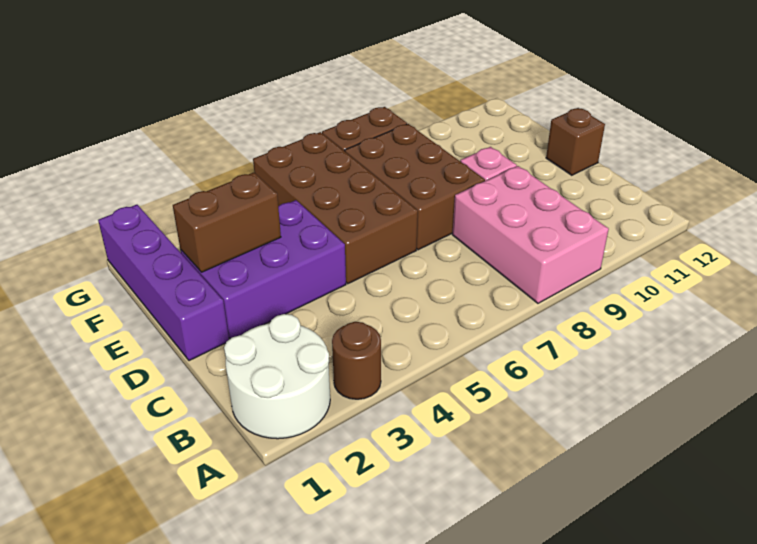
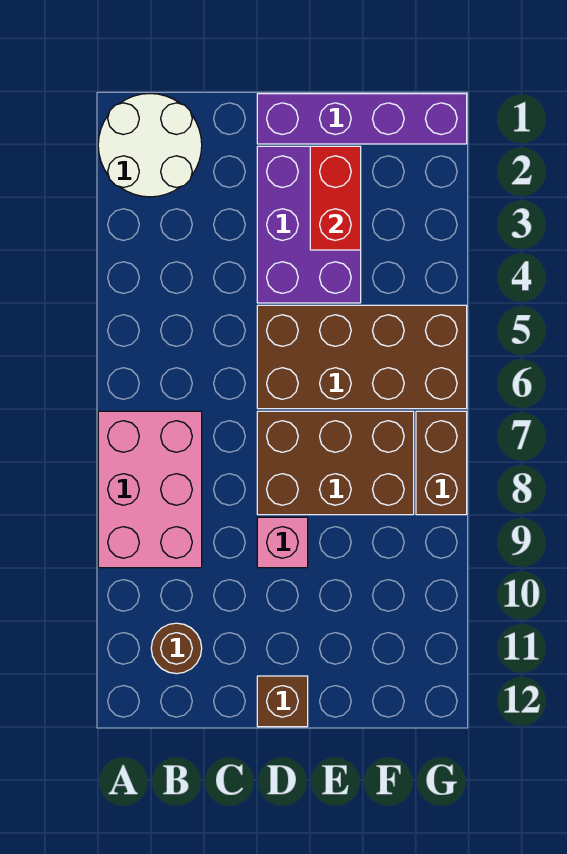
brown 1x1 round brick [332,322,381,399] -> brown 1x1 round brick moved to [151,623,202,674]
pink 2x3 brick [452,166,609,303] -> pink 2x3 brick turned to [98,411,202,568]
brown 1x2 brick [173,172,281,272] -> red 1x2 brick [310,146,361,250]

